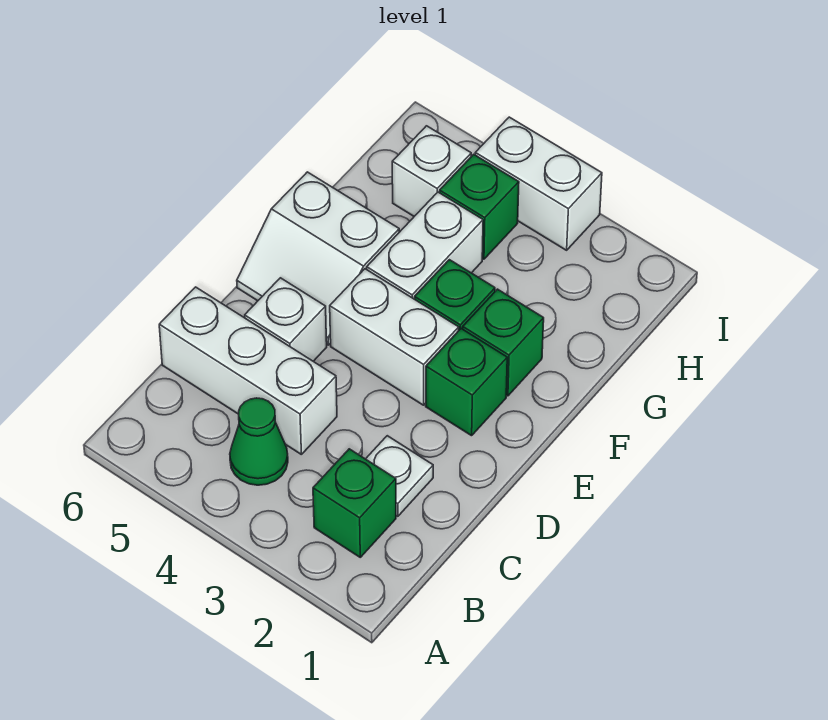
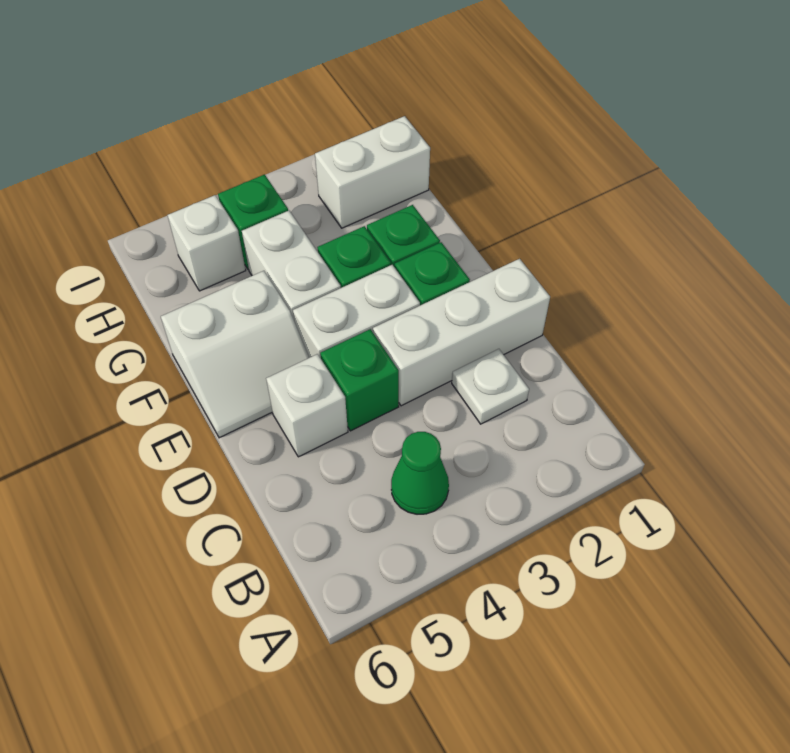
green 1x1 brick [313,449,396,557] -> green 1x1 brick moved to [320,329,399,431]
white 1x3 brick [159,287,337,455] -> white 1x3 brick moved to [373,259,550,406]
white 1x2 brick [475,117,602,250] -> white 1x2 brick moved to [315,116,430,228]

